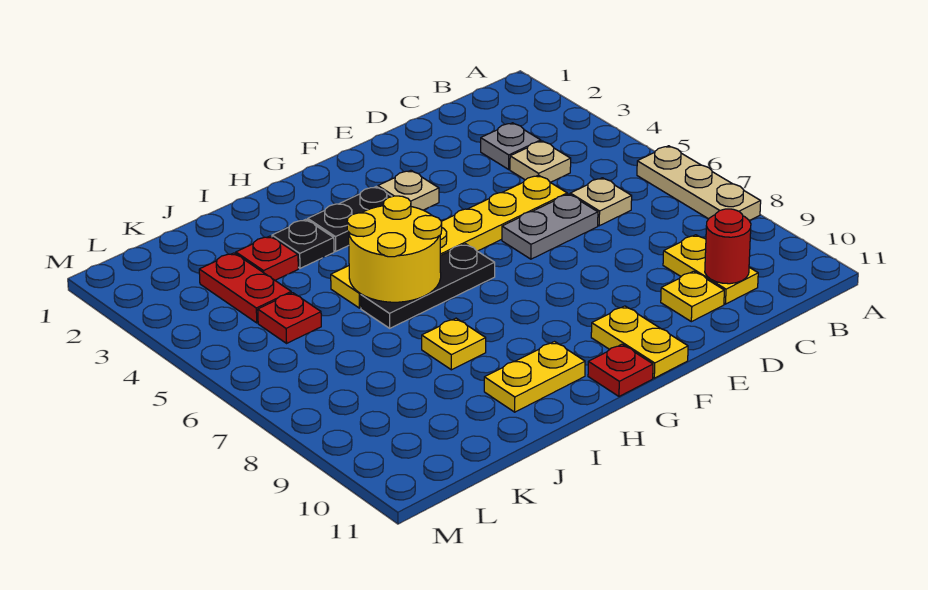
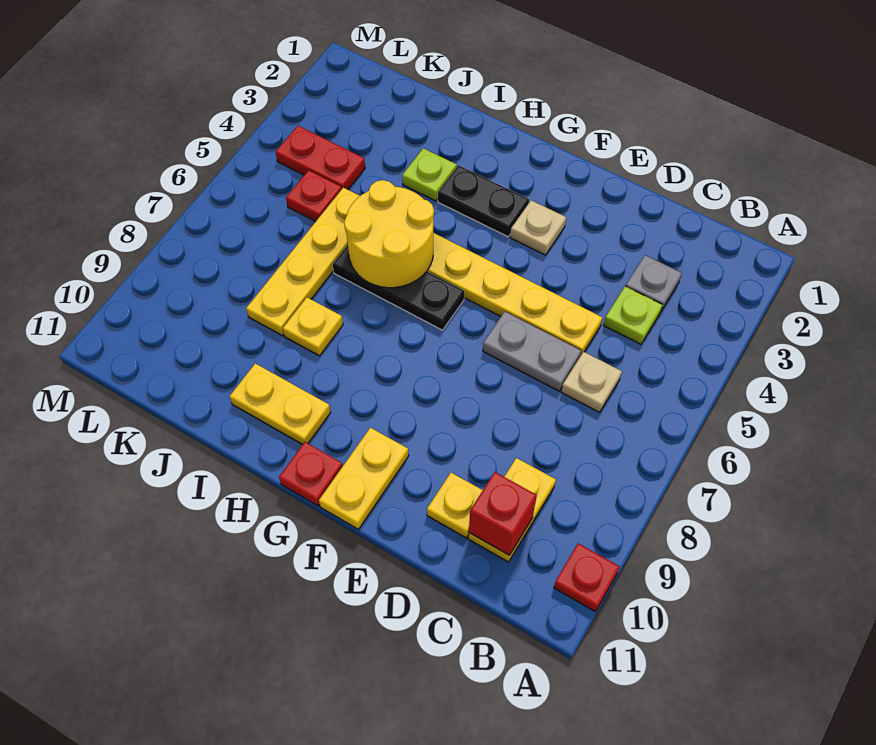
tan 1x3 plate [637,146,761,221] -> none
tan 1x1 plate [510,141,571,182] -> lime 1x1 plate [604,286,662,344]
red 1x1 round brick [705,209,751,284] -> red 1x1 brick [469,472,537,555]
black 1x1 plate [272,219,334,268] -> lime 1x1 plate [402,148,457,201]
red 1x1 plate [236,236,298,280] -> red 1x1 plate moved to [554,543,620,612]
none -> yellow 1x4 plate [246,188,359,336]
red 1x2 plate [199,253,291,323] -> red 1x2 plate turned to [276,126,365,190]

